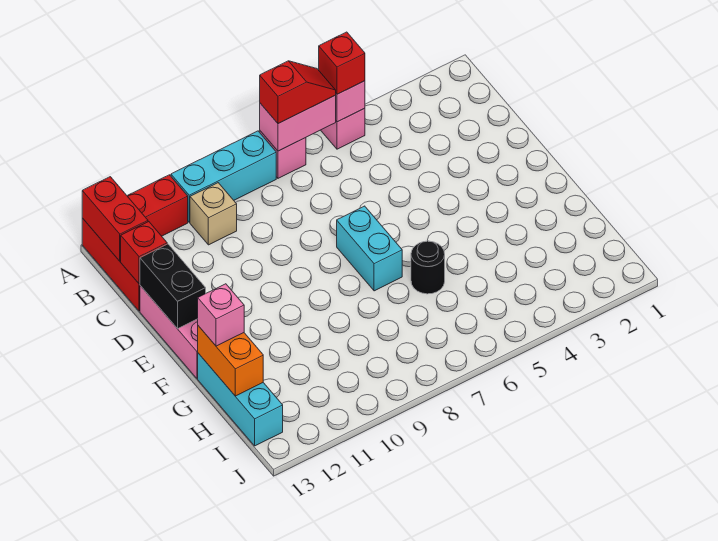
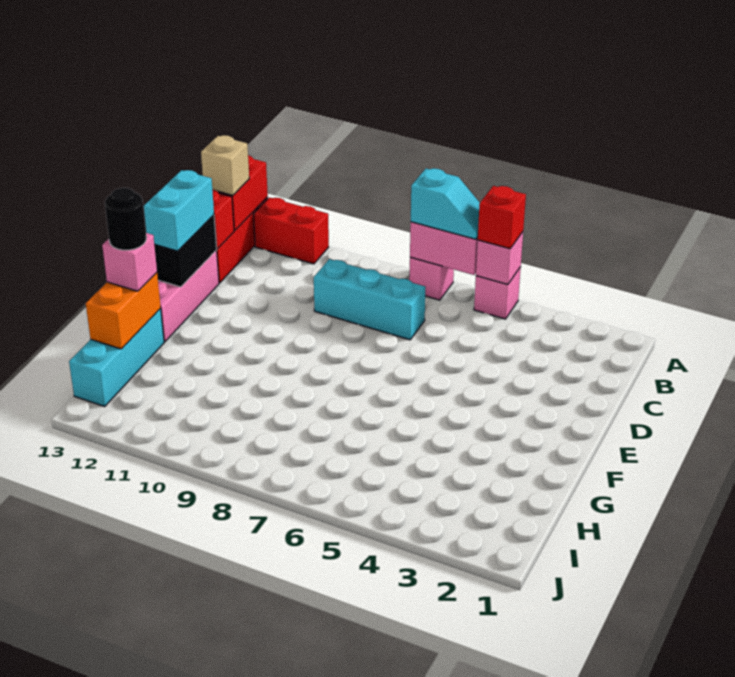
red 1x2 slope [260,61,336,124] -> cyan 1x2 slope [411,168,480,239]
cyan 1x3 brick [171,131,276,222] -> cyan 1x3 brick moved to [314,259,426,340]
tan 1x1 brick [190,183,237,245] -> tan 1x1 brick moved to [201,135,249,195]
cyan 1x2 brick [337,206,402,291] -> cyan 1x2 brick moved to [144,170,214,251]
black 1x1 round brick [411,241,445,294] -> black 1x1 round brick moved to [105,188,146,250]

